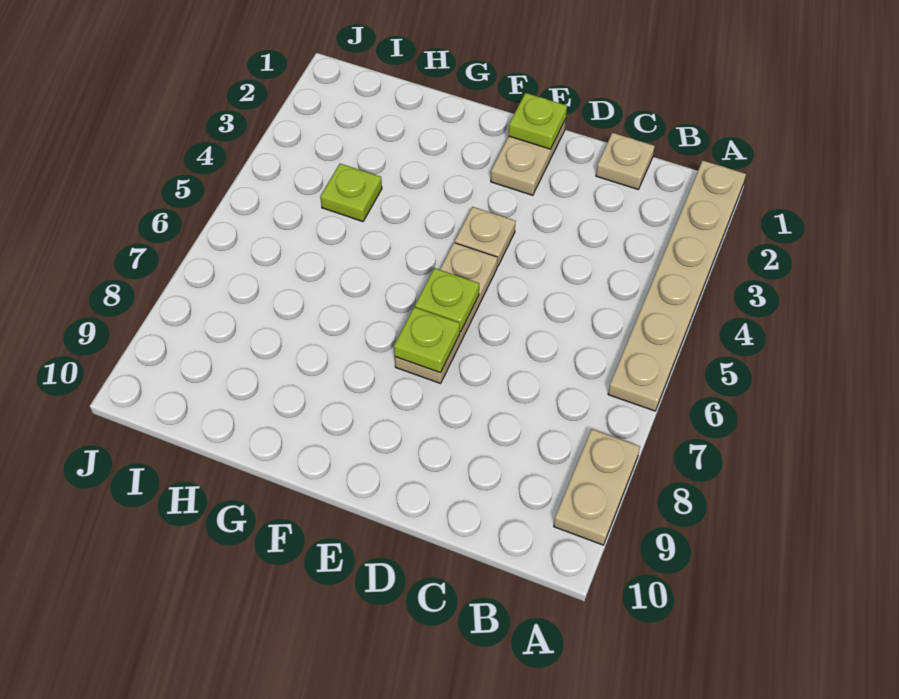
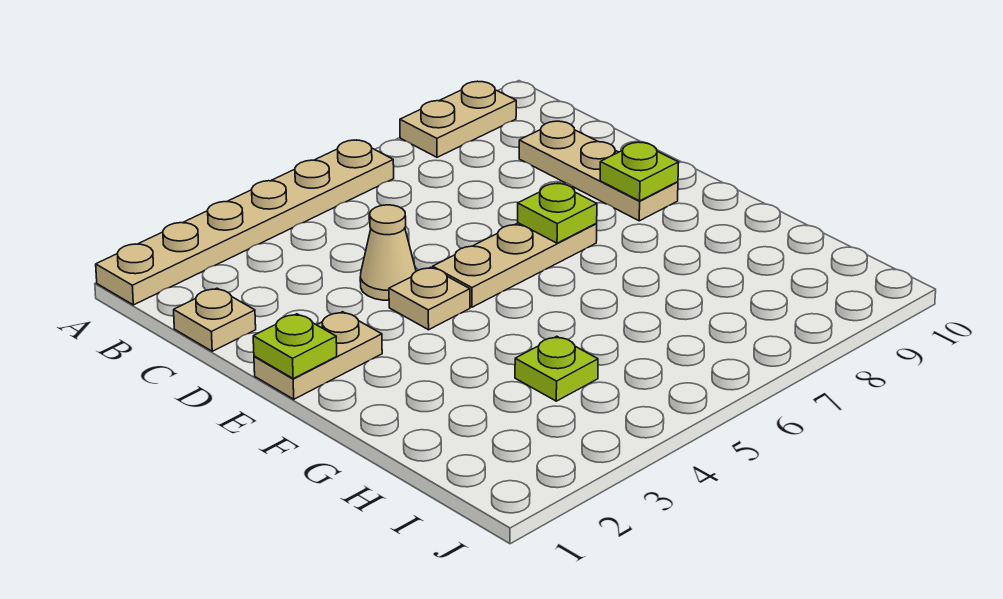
none -> tan 1x3 plate [519,121,678,221]
none -> tan 1x1 cone [360,205,416,300]
lime 1x1 plate [415,268,479,332] -> lime 1x1 plate moved to [600,142,679,201]

